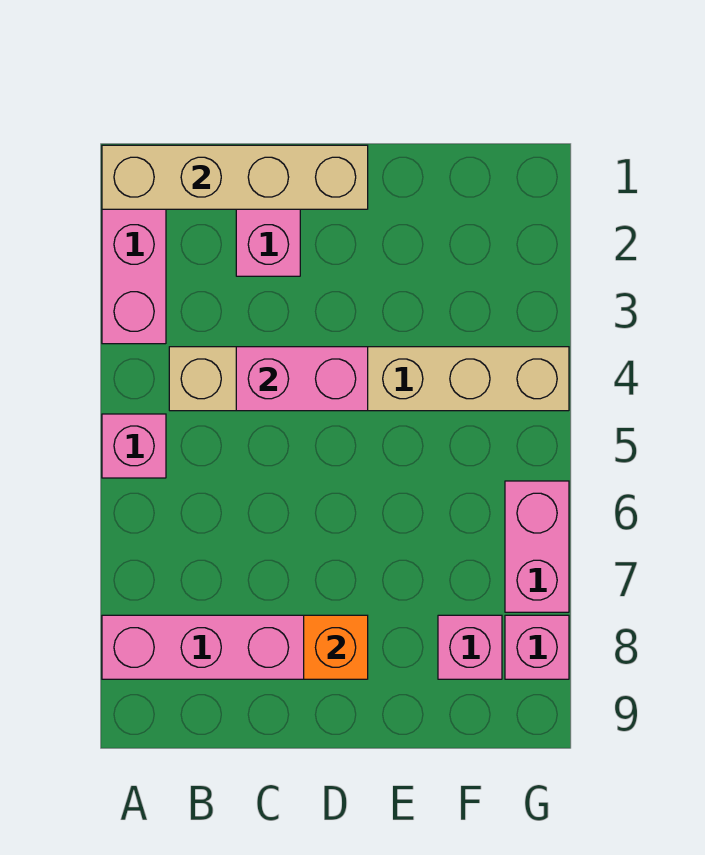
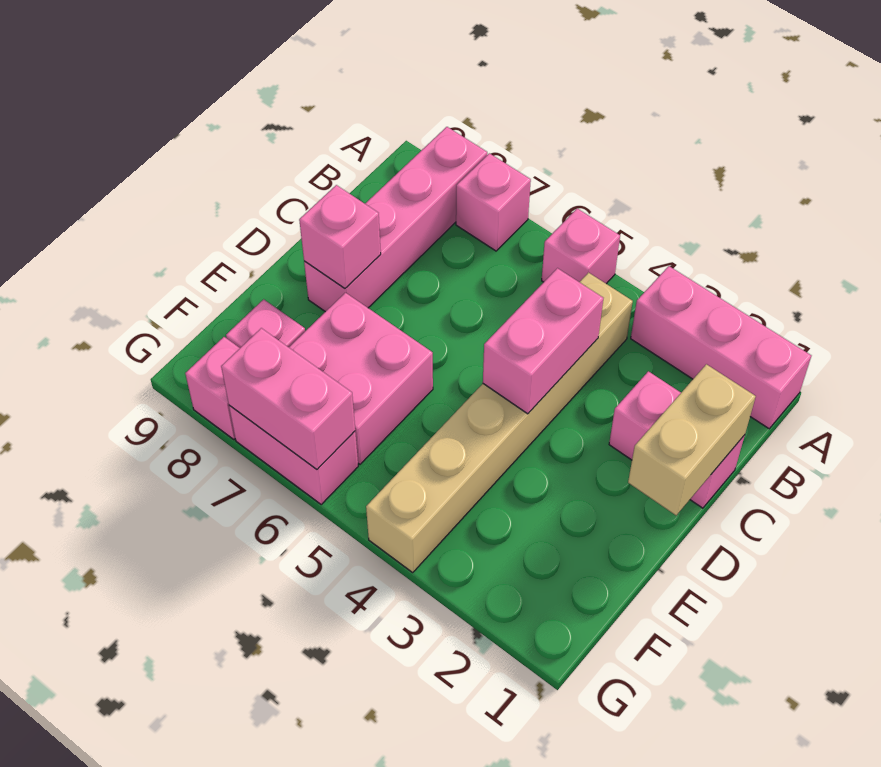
tan 1x4 brick [102,145,368,209] -> tan 1x2 brick [628,364,756,515]
none -> pink 1x1 brick [456,153,531,251]
orange 1x1 brick [304,615,368,679] -> pink 1x1 brick [299,185,381,289]
none -> pink 2x2 brick [289,293,433,464]
none -> pink 1x2 brick [221,328,355,469]

